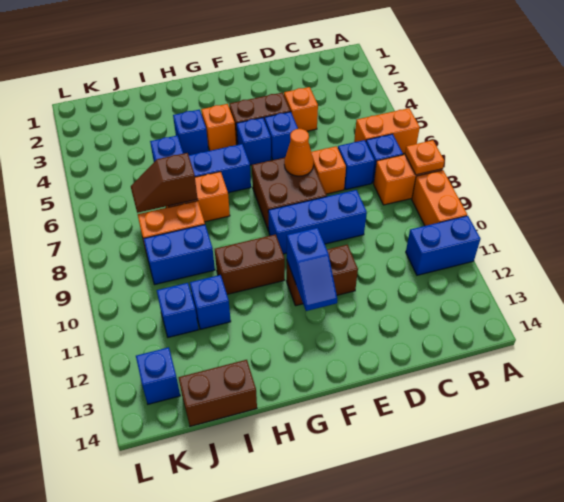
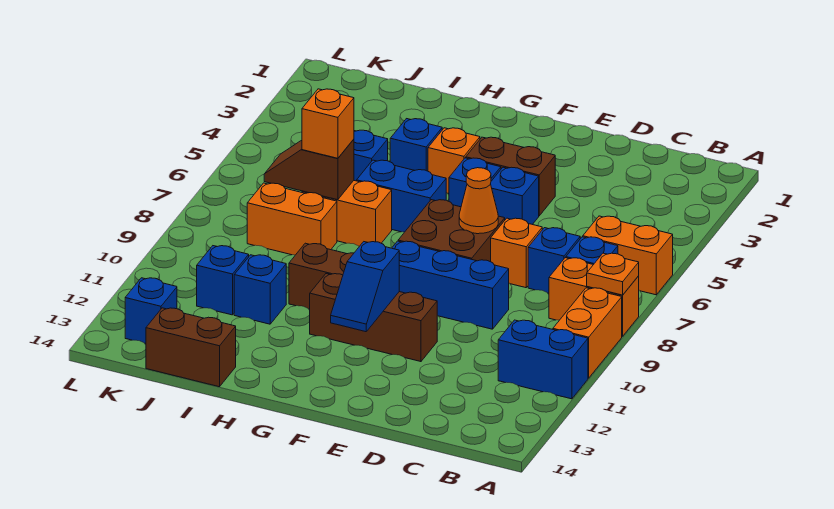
orange 1x1 brick [284,87,318,131] -> orange 1x1 brick moved to [302,89,354,158]
brown 1x2 brick [286,245,358,306] -> brown 1x3 brick [310,274,437,362]
blue 1x2 brick [144,225,215,285] -> none

